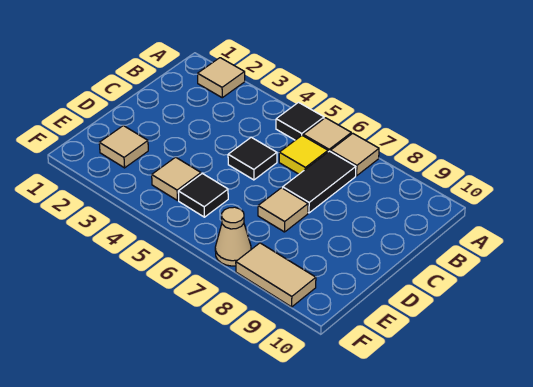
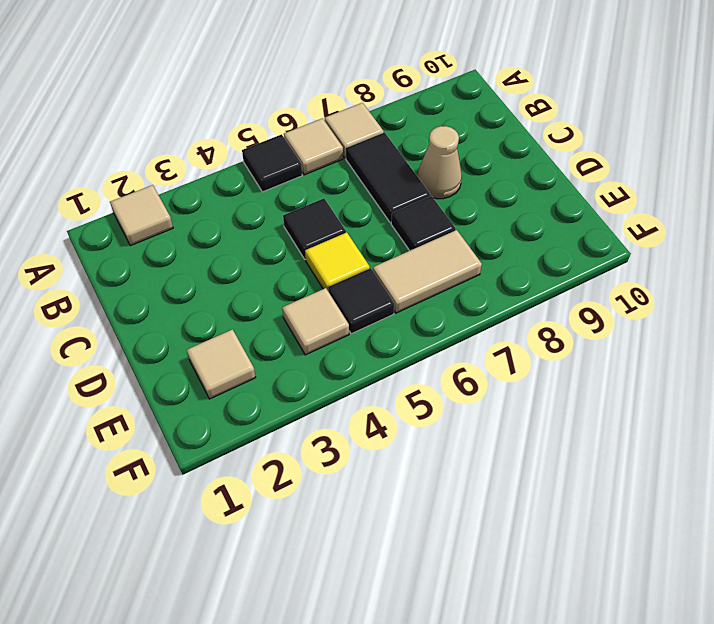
yellow 1x1 tile [279,136,328,174] -> yellow 1x1 tile moved to [305,232,370,290]
tan 1x1 tile [258,188,308,232] -> black 1x1 tile [391,196,456,251]
tan 1x1 cone [215,207,251,266] -> tan 1x1 cone moved to [417,126,462,199]
tan 1x2 tile [236,243,316,307] -> tan 1x2 tile moved to [373,230,482,313]

